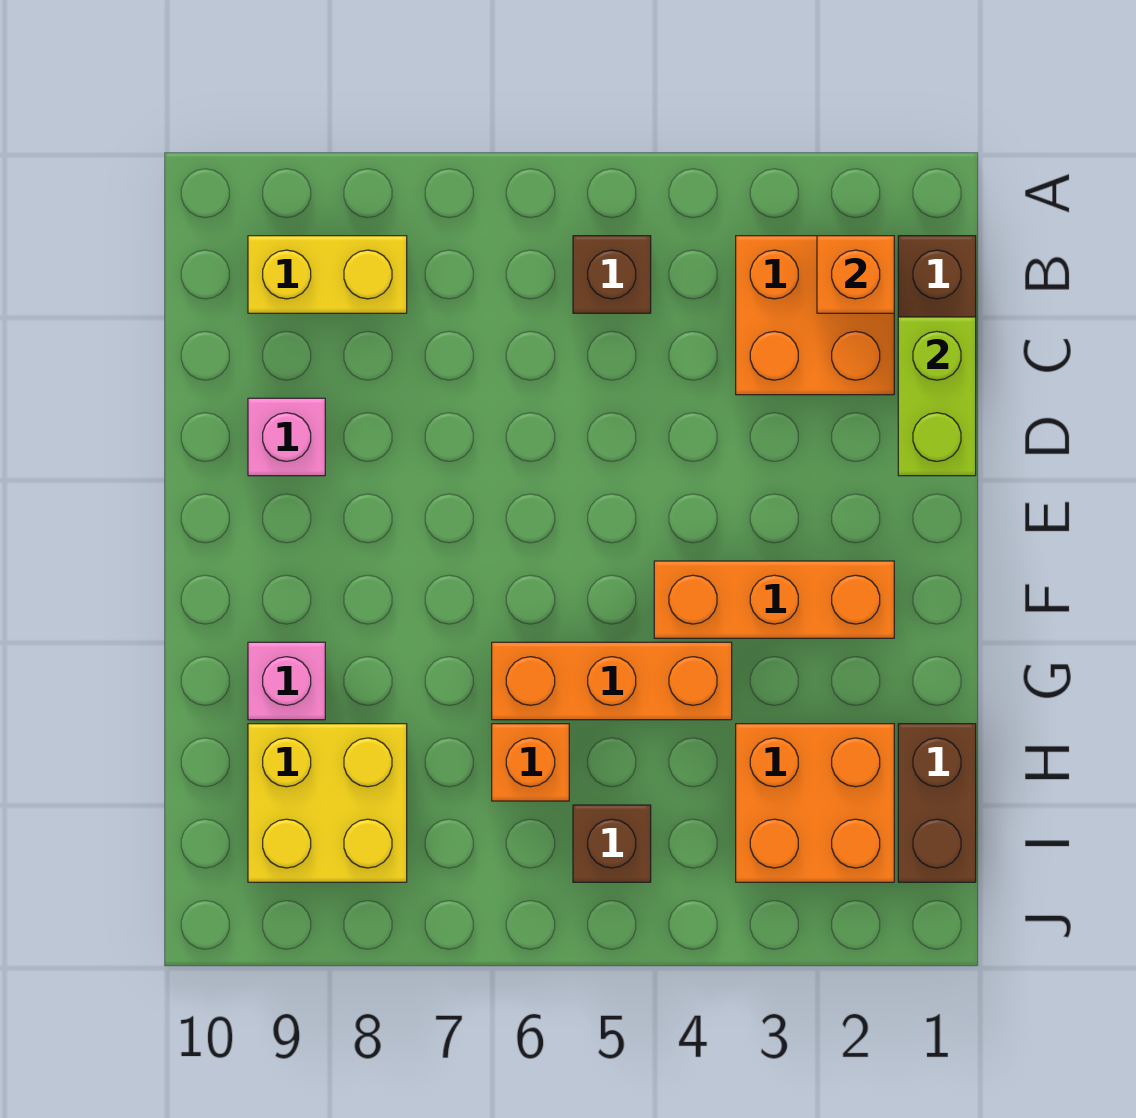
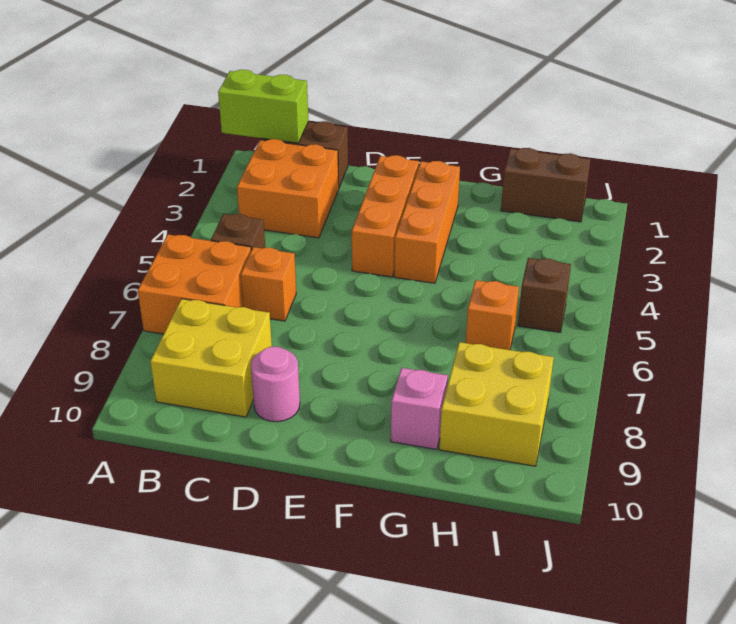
orange 1x1 brick [817,236,894,313] -> orange 1x1 brick moved to [241,247,296,321]
yellow 1x2 brick [248,236,407,313] -> yellow 2x2 brick [150,299,272,417]
lime 1x2 brick [898,317,976,476] -> lime 1x2 brick moved to [218,70,308,143]
pink 1x1 brick [248,398,325,476] -> pink 1x1 round brick [251,347,300,422]
orange 1x3 brick [492,642,732,720] -> orange 1x3 brick moved to [352,155,419,277]
orange 2x2 brick [736,724,894,882] -> orange 2x2 brick moved to [138,235,251,334]

